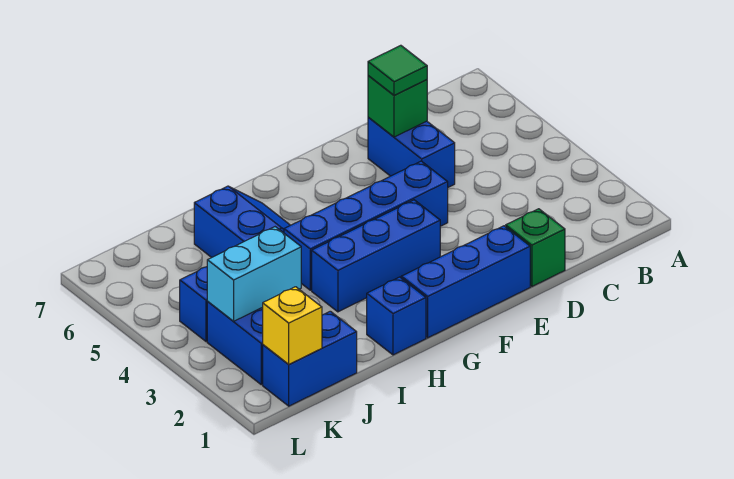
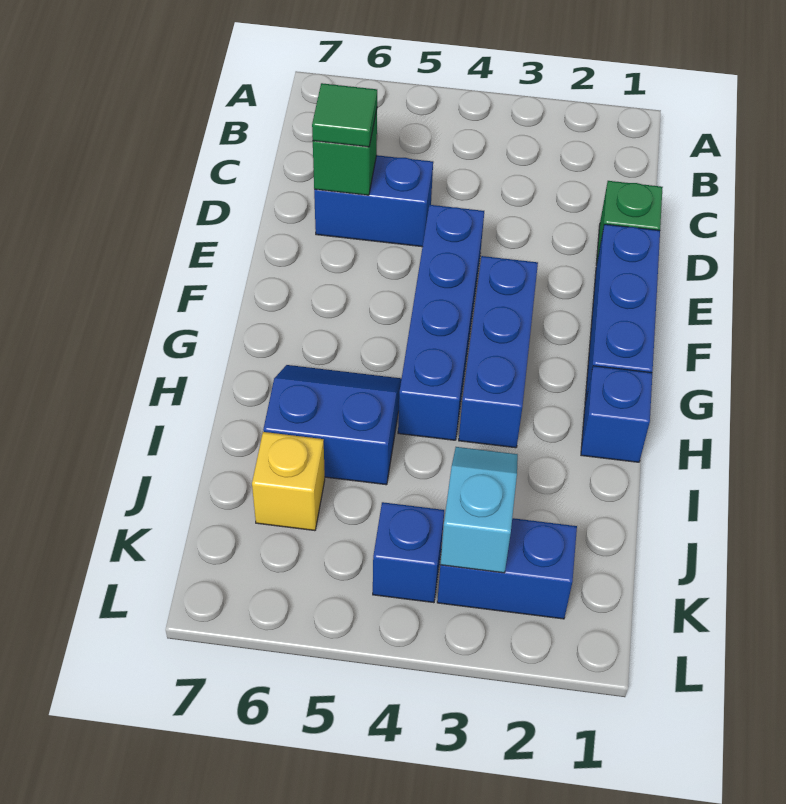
blue 1x2 brick [263,311,357,406] -> none
cyan 1x2 brick [207,227,301,321] -> cyan 1x2 slope [440,447,518,573]
yellow 1x1 brick [263,287,322,364] -> yellow 1x1 brick moved to [252,432,325,531]

